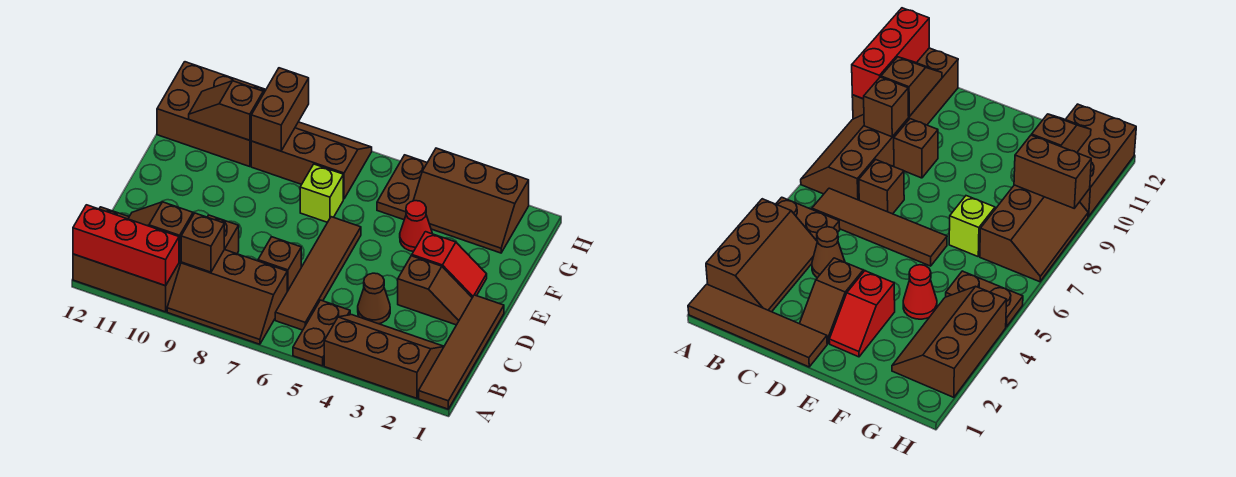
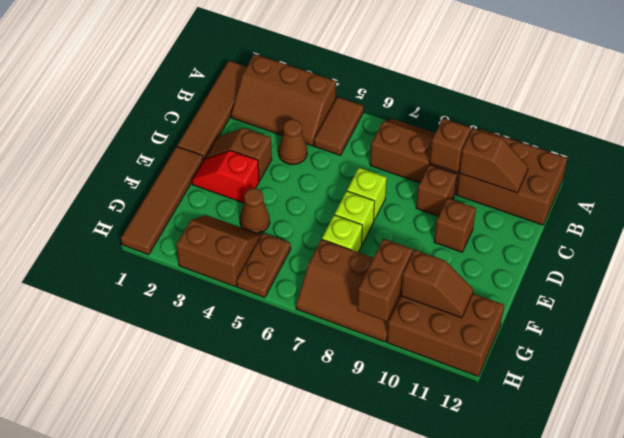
brown 1x2 plate [293,300,350,366] -> brown 1x2 tile [314,97,364,155]
red 1x3 brick [73,205,179,286] -> none
brown 1x4 tile [275,217,361,330] -> brown 1x4 tile moved to [121,146,203,255]
brown 1x1 brick [258,237,301,291] -> brown 1x1 brick moved to [434,198,476,252]
none -> lime 1x1 brick [347,168,387,220]
none -> lime 1x1 brick [335,191,375,244]
red 1x1 cone [400,201,432,251] -> brown 1x1 cone [240,188,270,234]
brown 2x3 slope [413,148,529,253] -> brown 2x2 slope [176,215,261,287]

